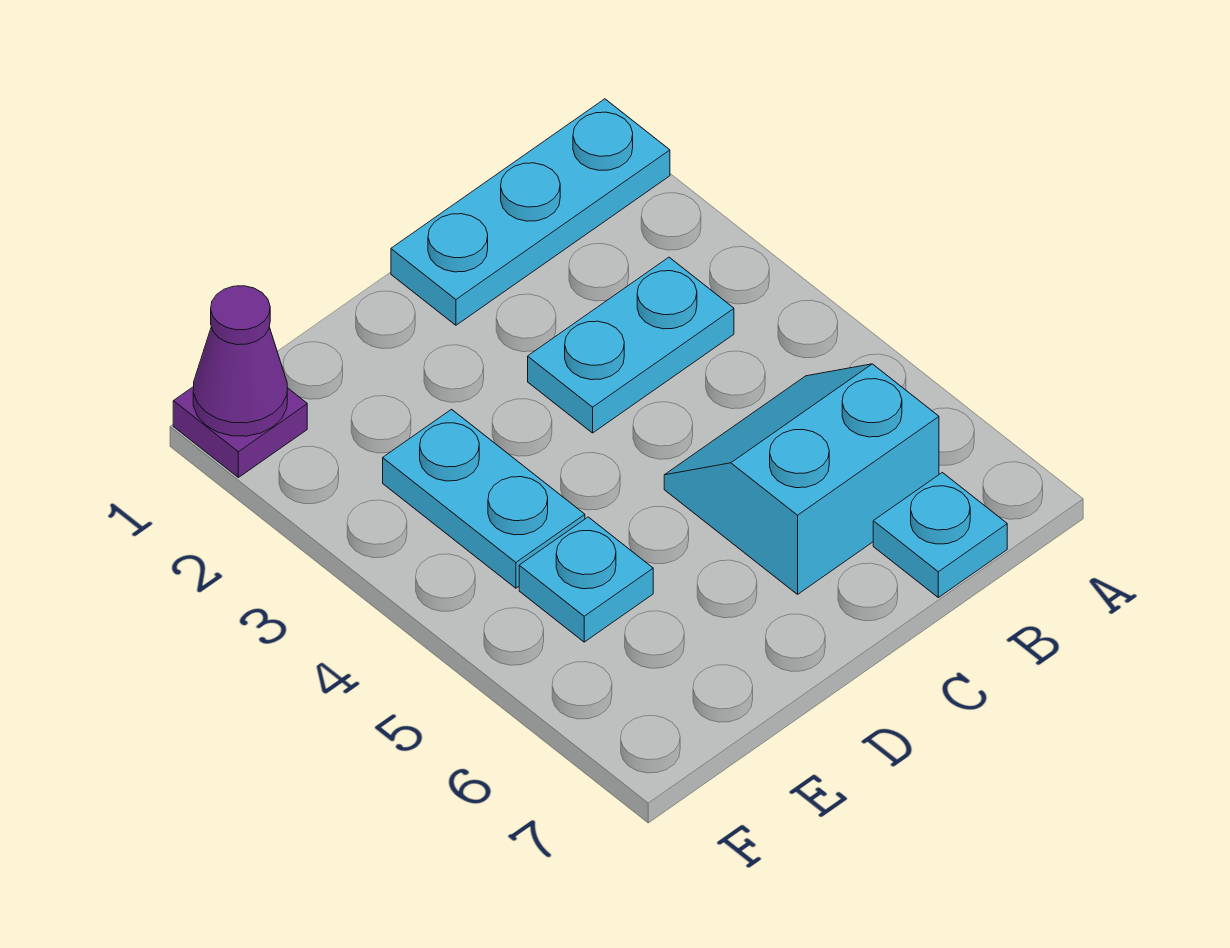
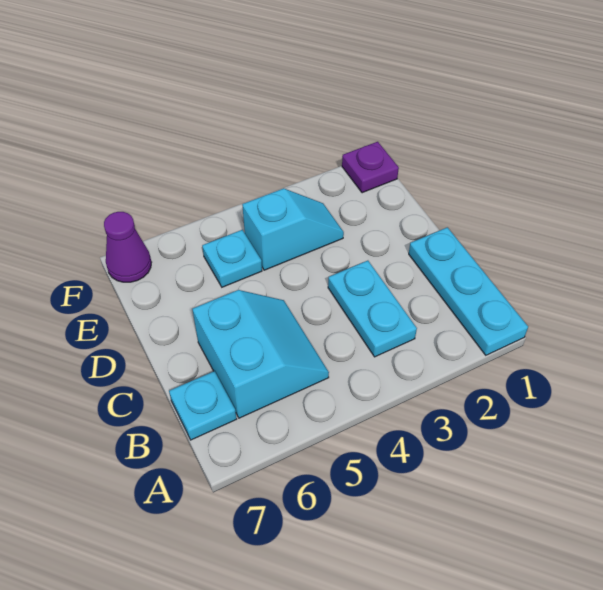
cyan 1x2 plate [383,409,585,588] -> cyan 1x2 slope [242,188,344,270]
purple 1x1 cone [193,286,287,436] -> purple 1x1 cone moved to [104,212,152,282]

